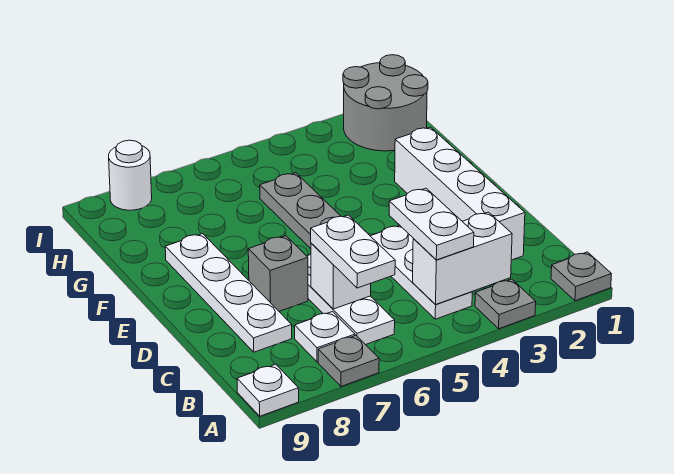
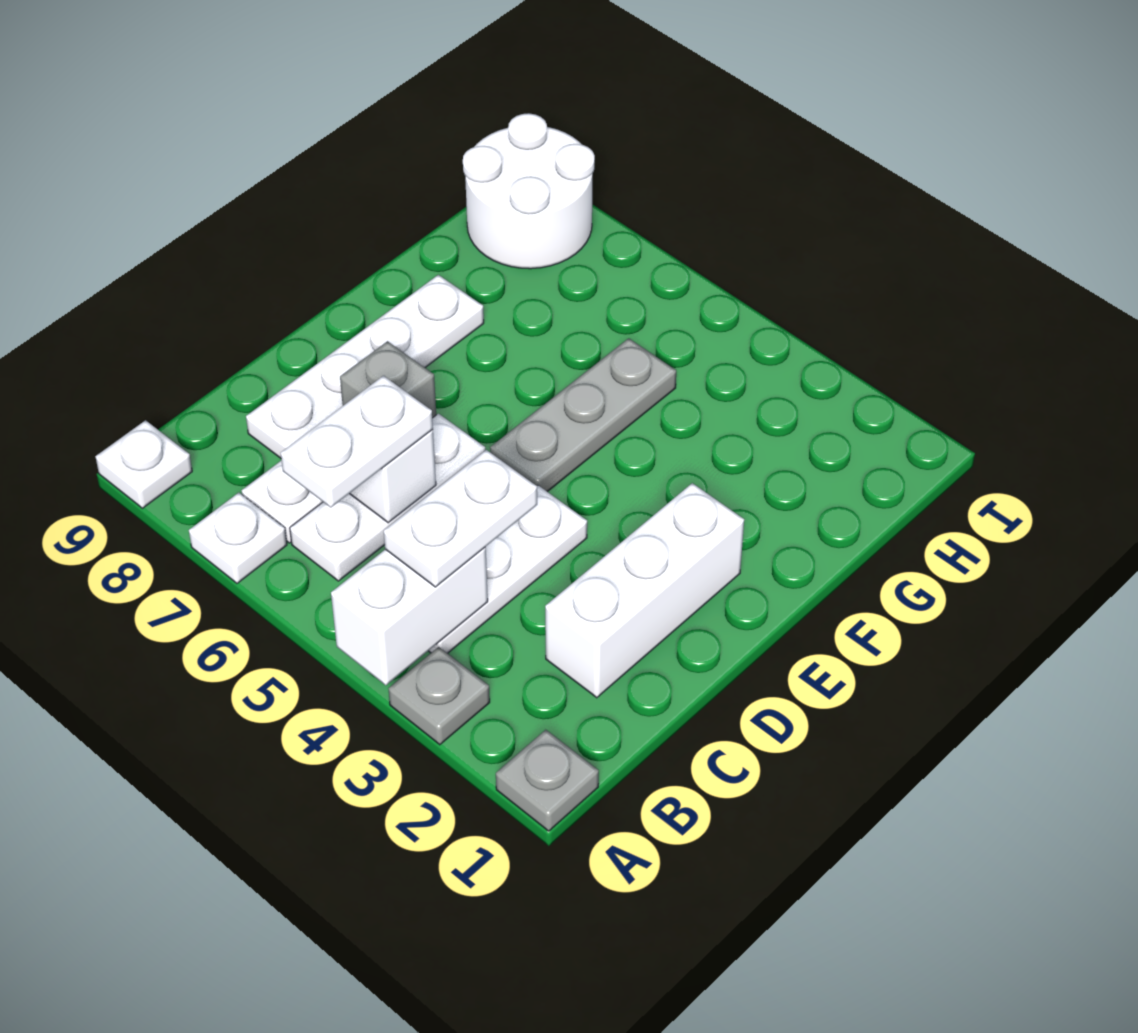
grey 1x1 plate [318,336,379,386] -> white 1x1 plate [189,493,287,583]
white 1x2 brick [413,212,512,305] -> white 1x2 brick turned to [331,547,488,685]
white 1x4 brick [395,127,525,260] -> white 1x3 brick [545,483,744,698]
grey 2x2 round brick [343,55,428,151] -> none
white 1x1 round brick [109,140,152,210] -> white 2x2 round brick [463,113,595,269]

